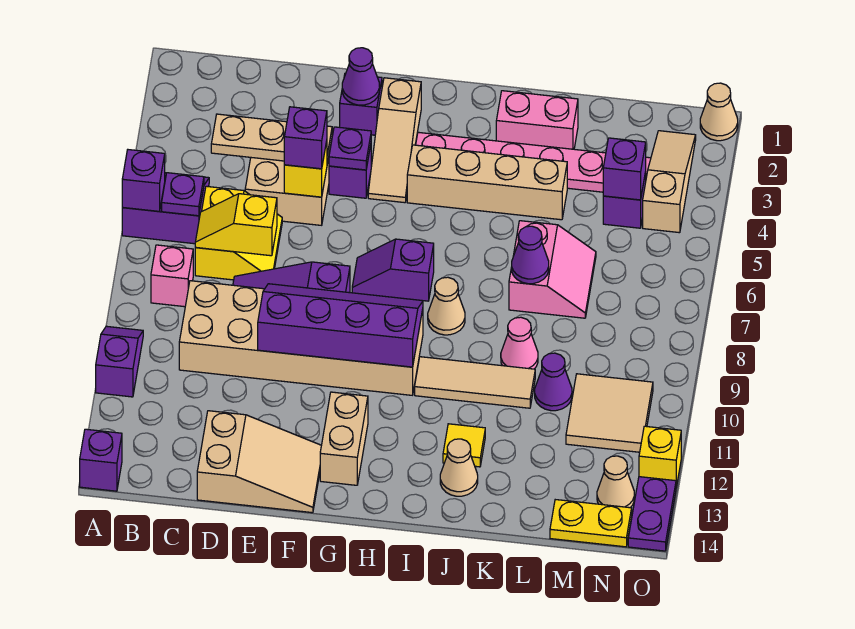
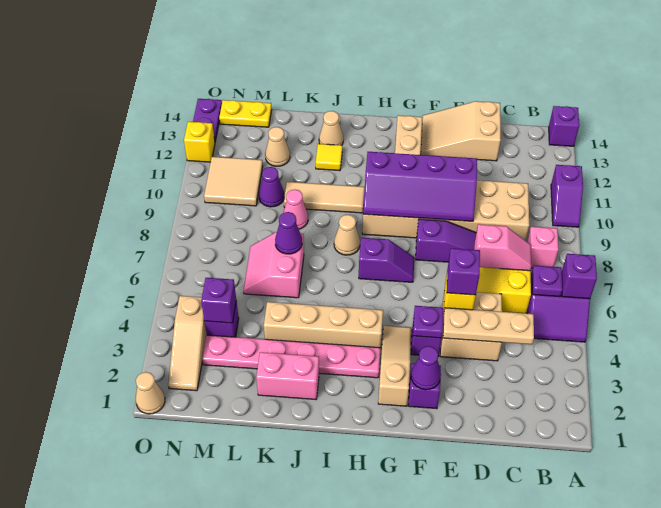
yellow 1x2 slope [195,194,277,256] -> pink 1x2 slope [474,224,531,271]
tan 1x1 cone [597,456,634,508] -> tan 1x1 cone moved to [265,127,290,166]

